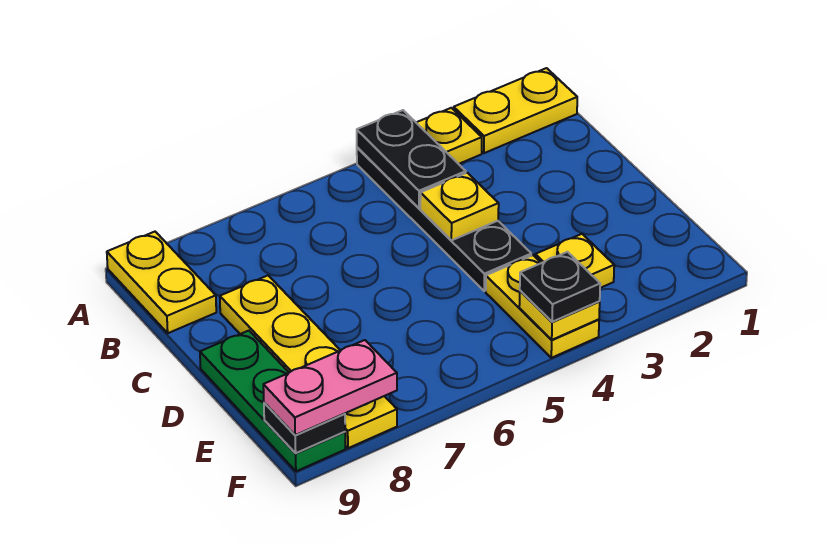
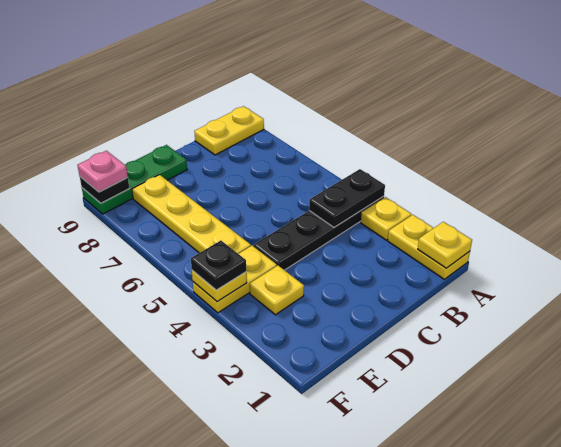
yellow 1x1 plate [420,173,499,240] -> yellow 1x1 plate moved to [418,222,472,268]
yellow 1x4 plate [220,276,397,448] -> yellow 1x4 plate turned to [132,175,251,254]
pink 1x2 plate [263,340,397,435] -> pink 1x1 plate [77,151,128,192]

